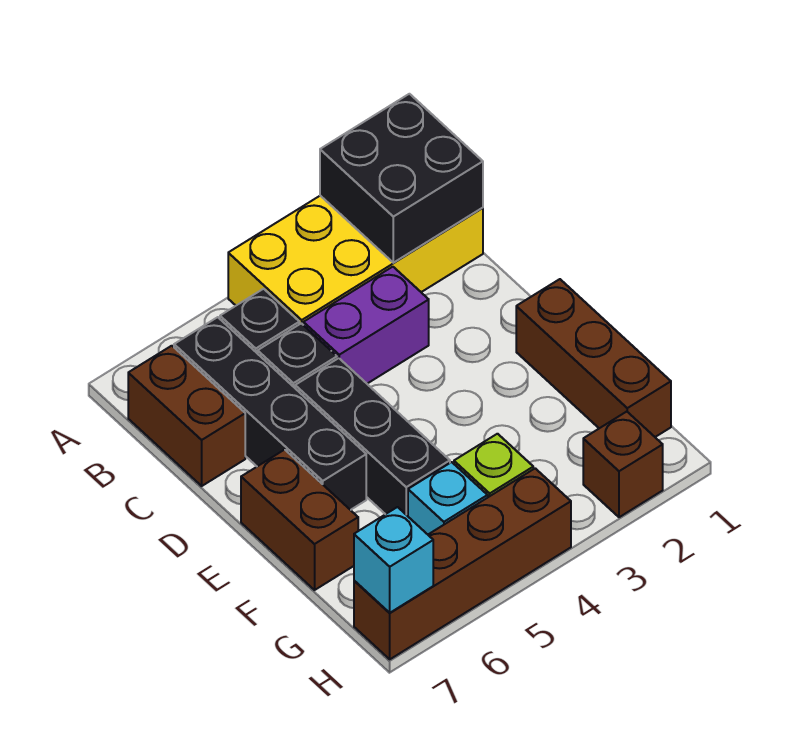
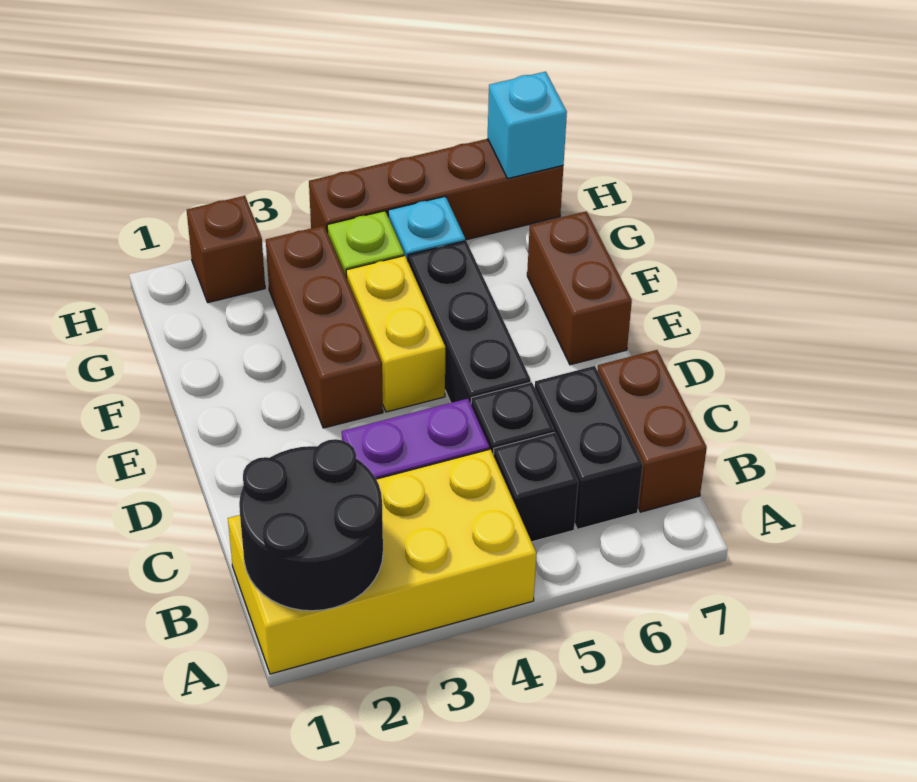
black 2x2 brick [320,94,483,263] -> black 2x2 round brick [239,439,383,611]
black 1x4 brick [174,317,366,510] -> black 1x2 brick [535,366,643,529]
brown 1x3 brick [516,279,671,437] -> brown 1x3 brick moved to [266,225,383,428]
none -> yellow 1x2 brick [346,256,445,412]

